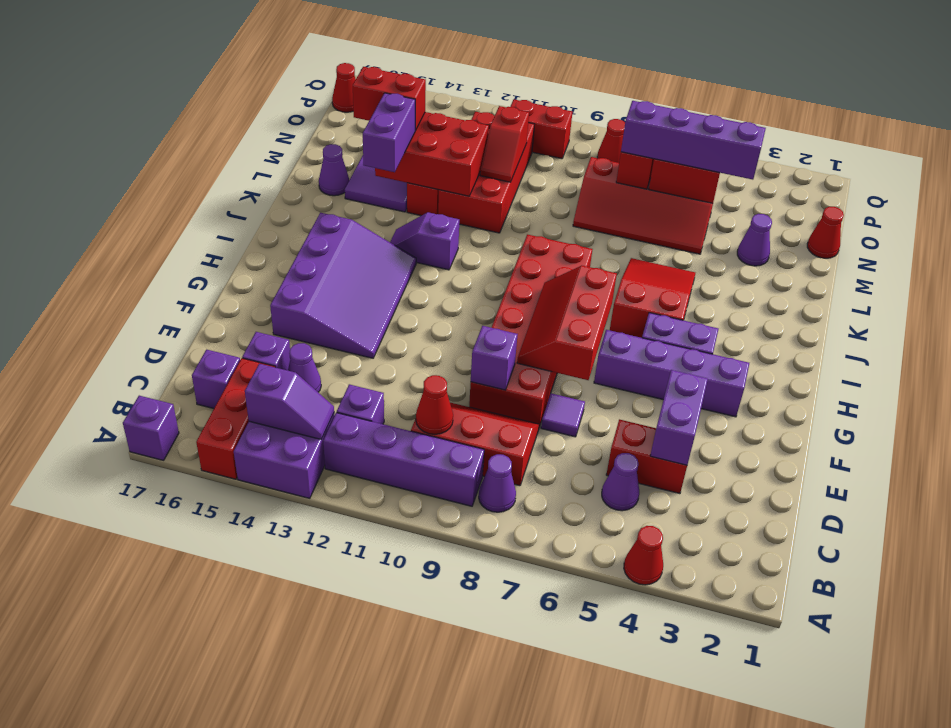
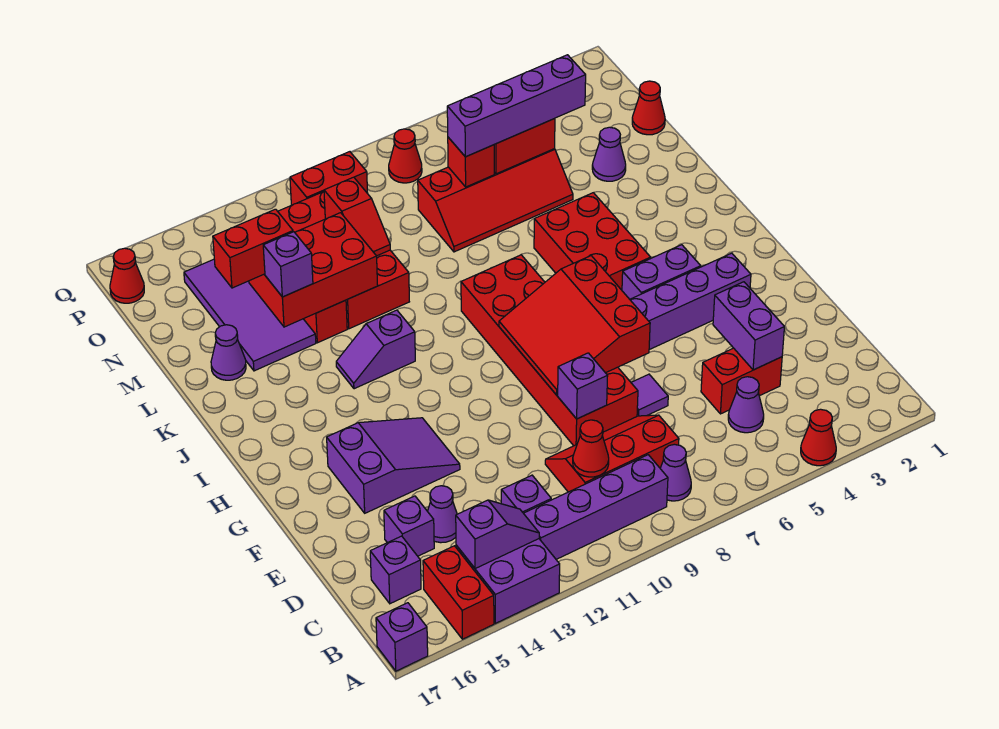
red 1x3 brick [196,358,275,479] -> red 1x2 brick [423,546,494,639]
red 2x3 slope [517,266,617,380] -> red 3x3 slope [499,256,650,395]
purple 3x4 slope [270,213,416,358] -> purple 2x3 slope [327,418,460,513]
red 2x3 slope [610,258,695,338] -> red 2x3 brick [534,193,651,290]
purple 1x2 brick [363,93,415,172] -> purple 1x1 brick [263,232,313,297]

